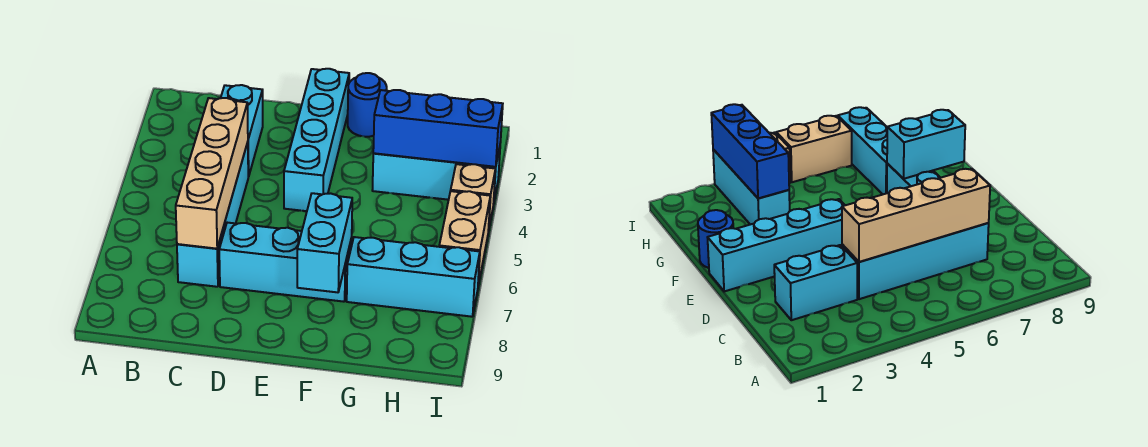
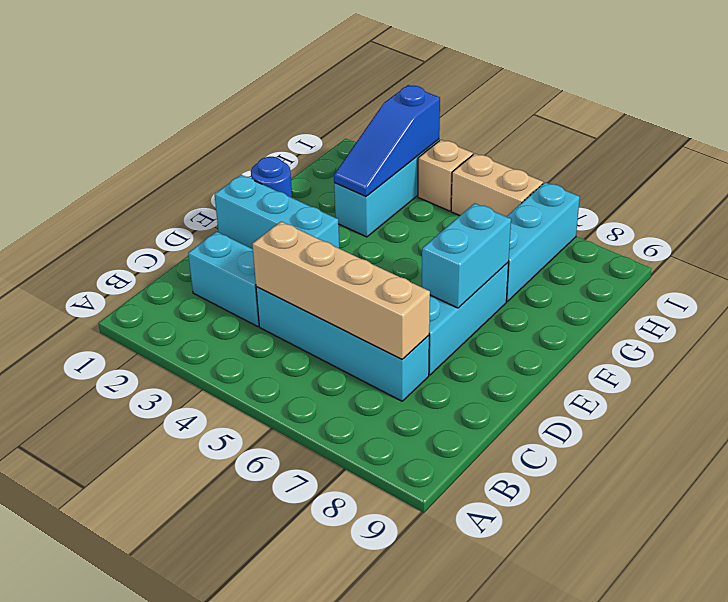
cyan 1x4 brick [284,69,349,211] -> cyan 1x3 brick [215,175,339,249]
cyan 1x2 brick [297,193,352,292] -> cyan 1x2 brick turned to [422,203,511,308]
blue 1x3 brick [373,90,503,167] -> blue 1x3 slope [334,85,440,197]

